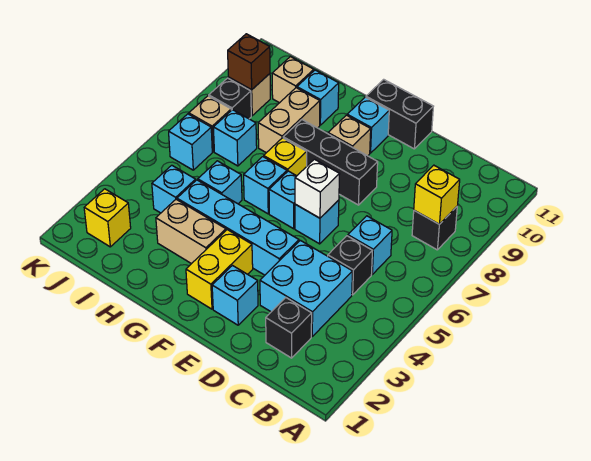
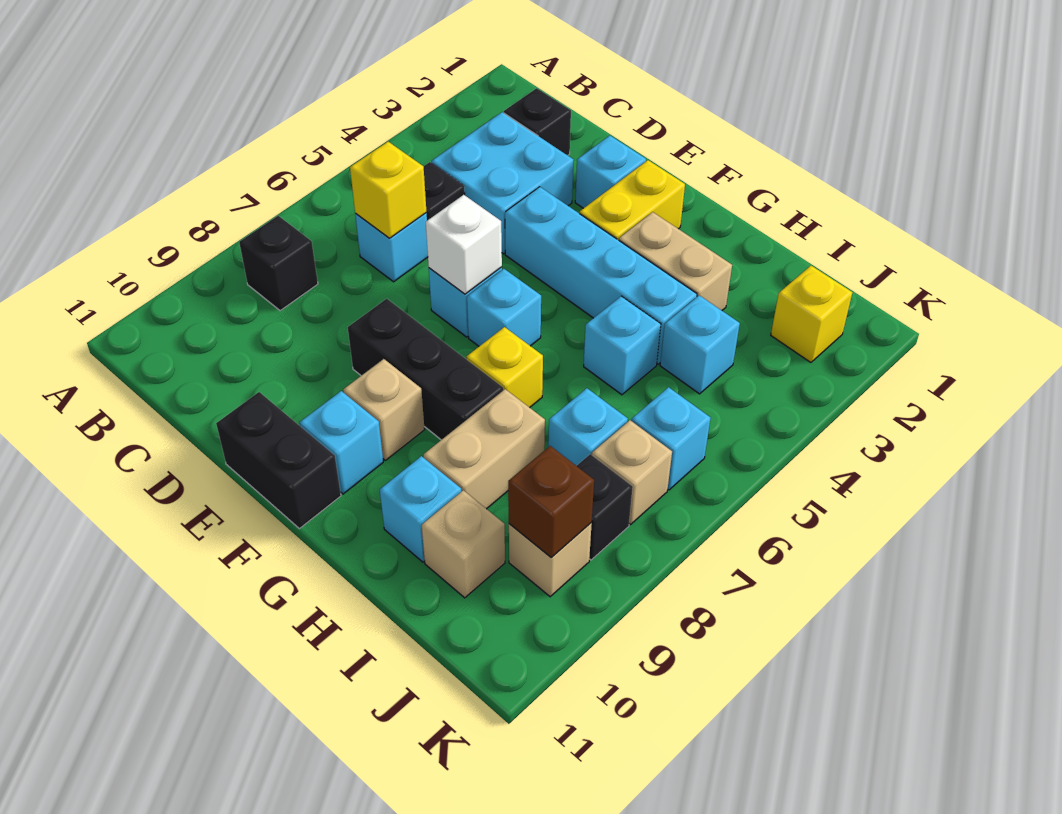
yellow 1x1 brick [414,165,460,224] -> yellow 1x1 brick moved to [350,142,426,238]
cyan 1x1 brick [244,157,287,214] -> none

